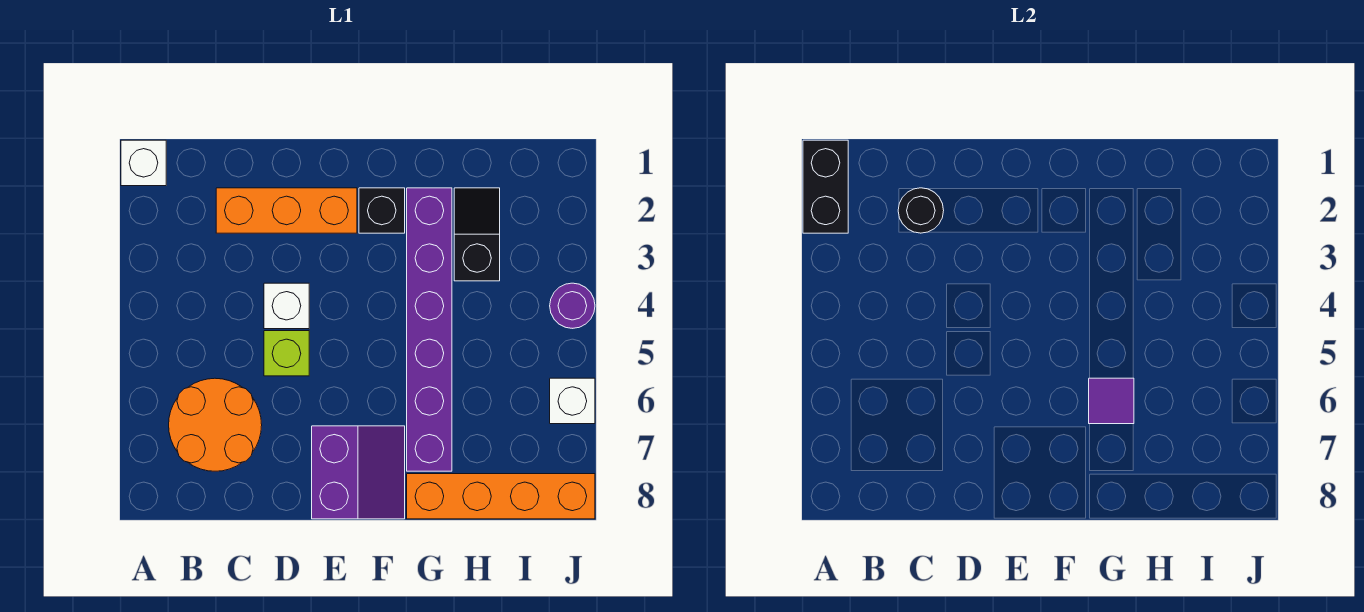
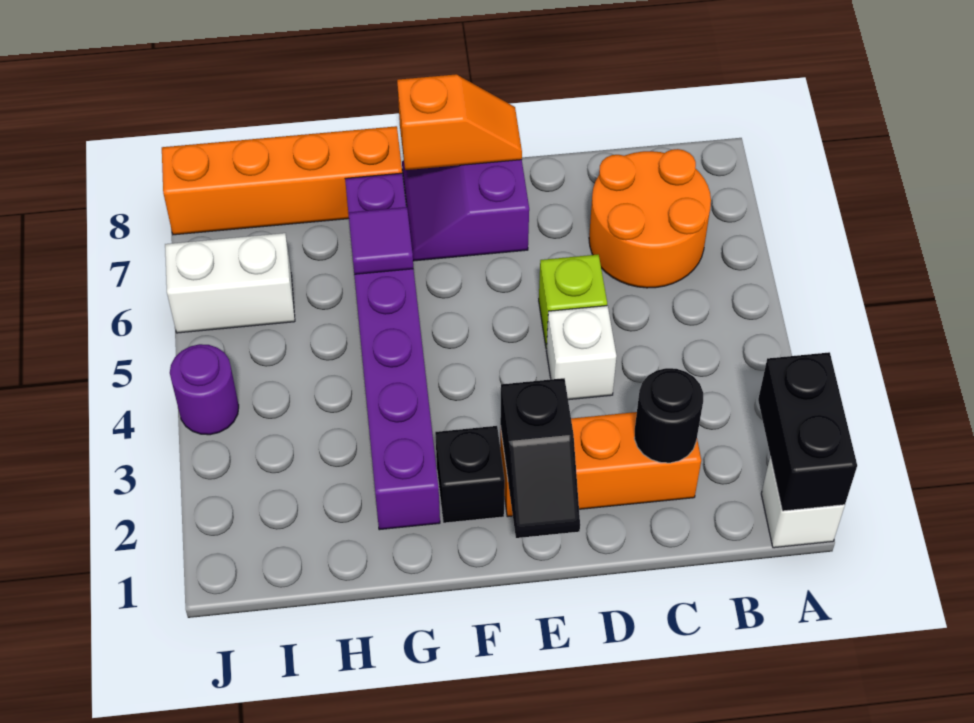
none -> orange 1x2 slope [397,74,522,170]
black 1x2 slope [454,188,500,281] -> black 1x2 slope moved to [500,378,580,538]
white 1x1 brick [550,378,595,424] -> white 1x2 brick [165,233,295,333]

